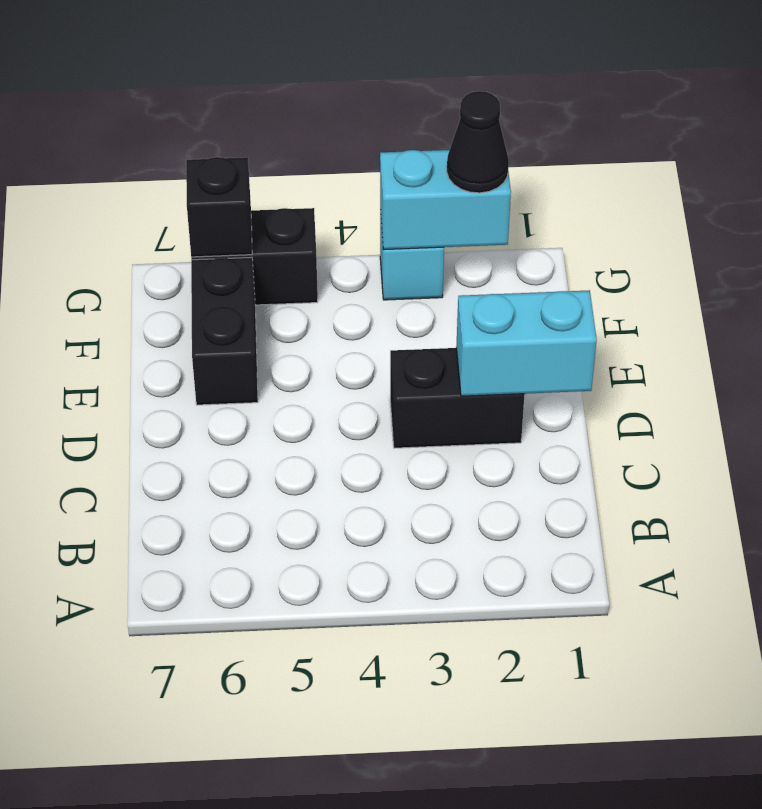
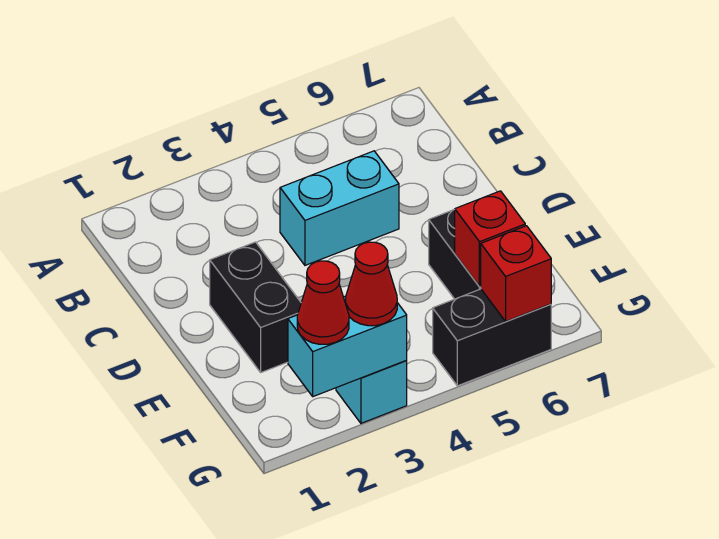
cyan 1x2 brick [456,290,597,396] -> cyan 1x2 brick moved to [280,151,399,265]
black 1x2 brick [390,348,525,448] -> black 1x2 brick turned to [210,242,301,372]
none -> red 1x1 brick [454,191,525,287]
black 1x1 cone [447,91,509,193] -> red 1x1 cone [297,261,349,344]
none -> red 1x1 cone [346,242,397,326]
black 1x1 brick [186,157,252,257] -> red 1x1 brick [481,226,551,321]

